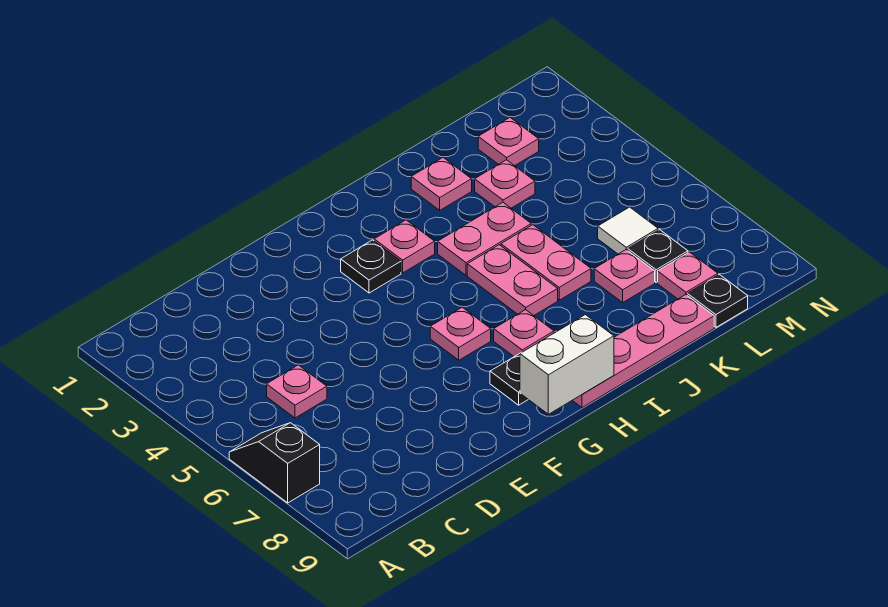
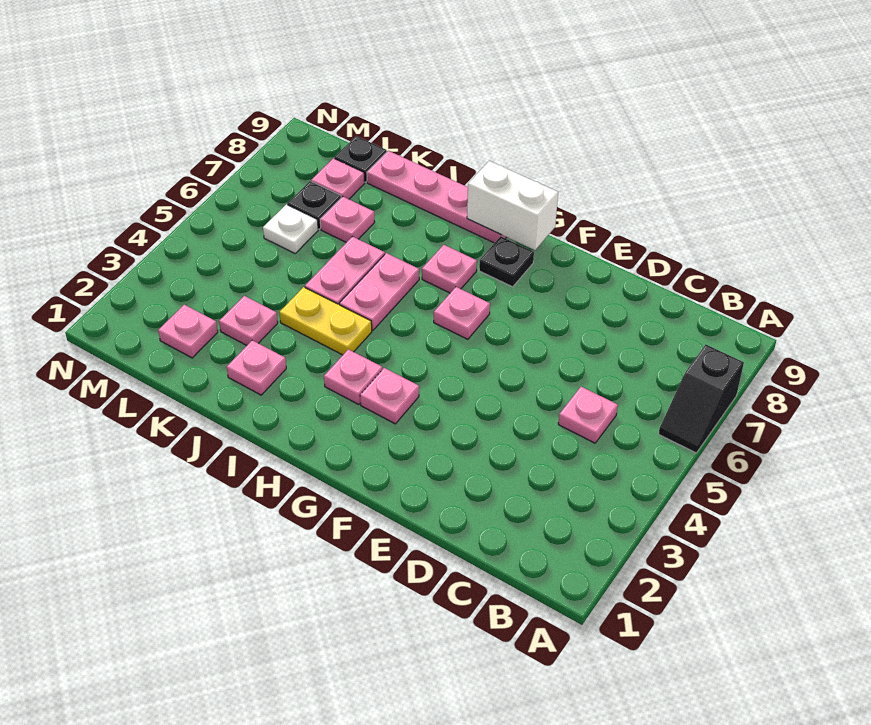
black 1x1 plate [341,240,401,293] -> pink 1x1 plate [360,368,419,424]
pink 1x2 plate [438,202,531,275] -> yellow 1x2 plate [280,287,372,355]
white 1x1 tile [598,207,658,254] -> white 1x1 plate [263,204,318,253]

